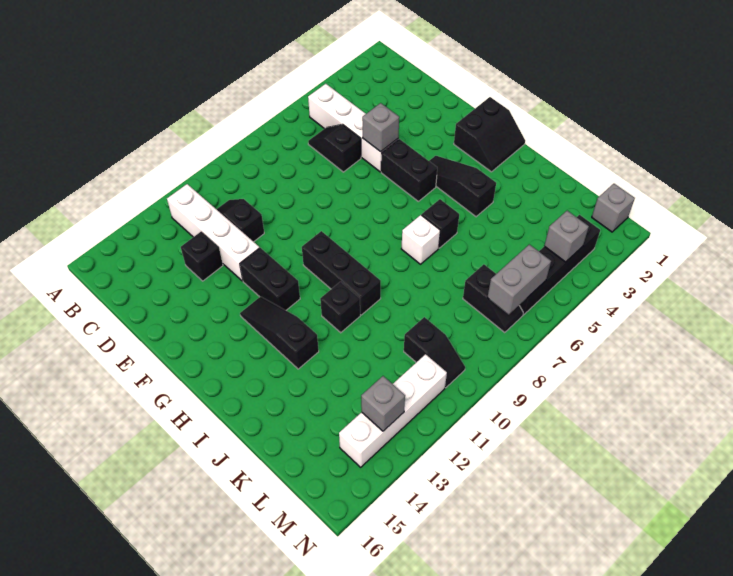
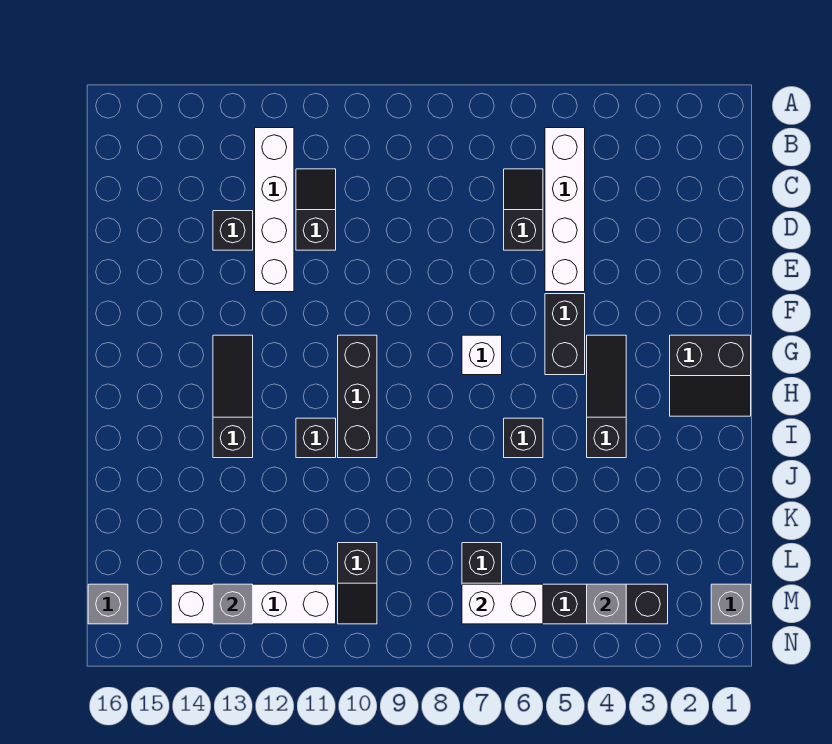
grey 1x1 brick [362,103,399,152] -> grey 1x1 brick moved to [88,584,128,624]
black 1x2 brick [240,248,300,310] -> none
white 1x1 brick [401,215,440,264] -> white 1x1 brick moved to [462,335,502,375]
grey 1x2 brick [487,244,551,315] -> white 1x2 brick [462,584,543,624]

